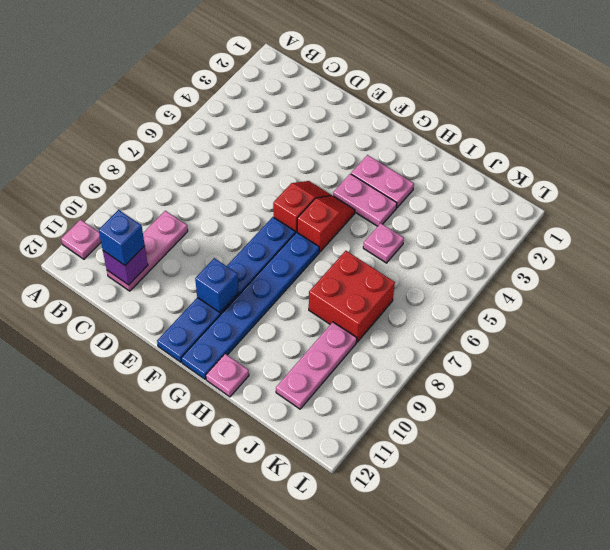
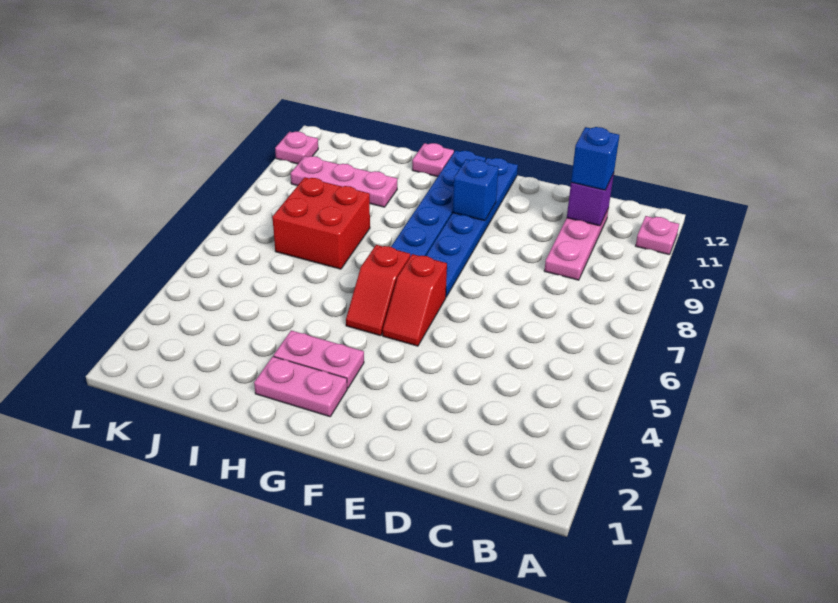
pink 1x2 plate [333,174,397,226] -> pink 1x2 plate moved to [254,357,347,417]
pink 1x1 plate [363,223,404,263] -> pink 1x1 plate moved to [275,132,318,164]
pink 1x3 plate [276,322,357,409] -> pink 1x3 plate turned to [291,156,397,207]

